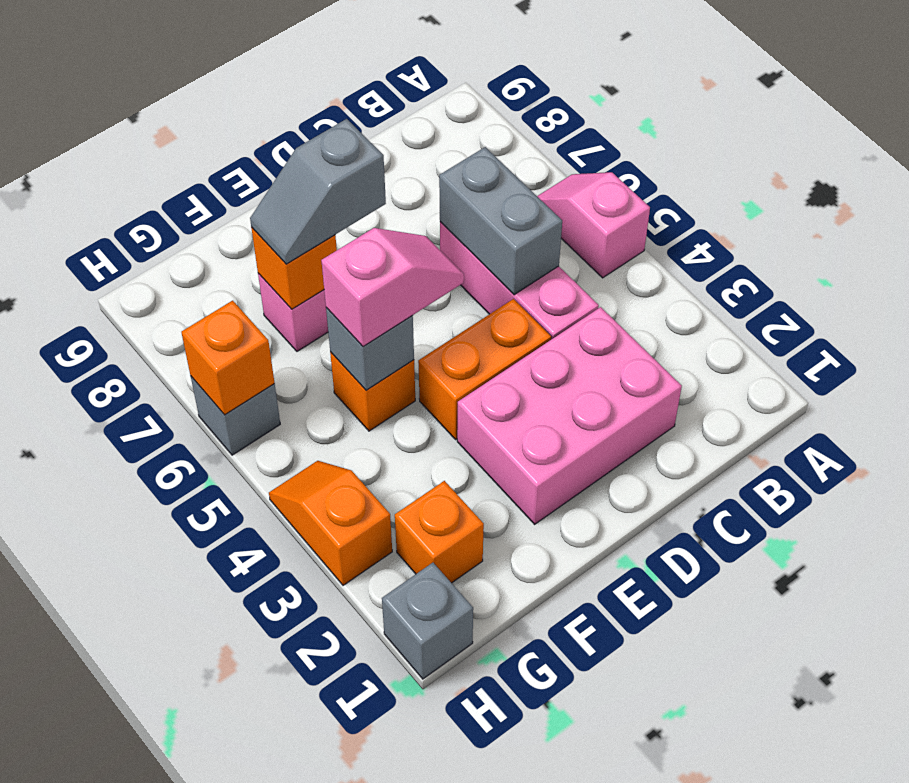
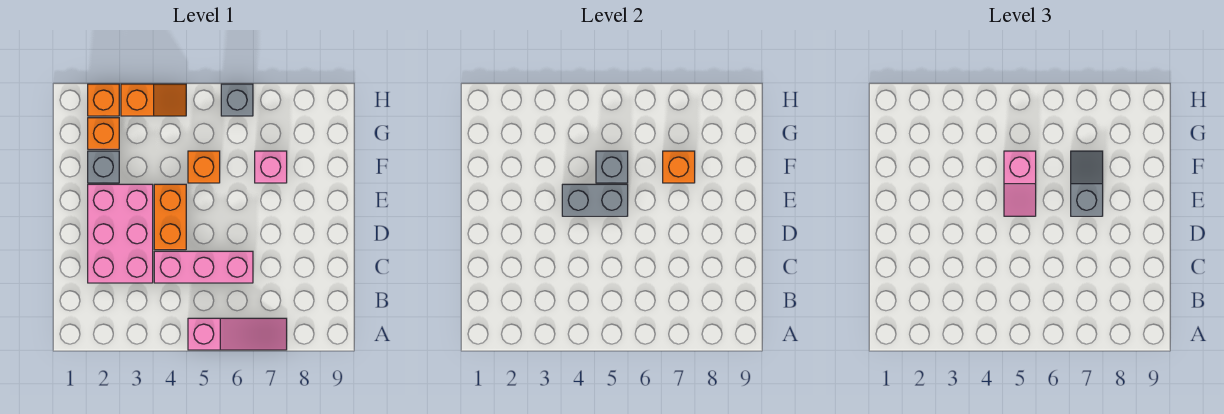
pink 1x2 slope [537,172,650,278] -> pink 1x3 slope [188,318,287,350]
grey 1x2 brick [439,147,562,295] -> grey 1x2 brick moved to [562,184,628,216]
grey 1x1 brick [382,563,473,679] -> grey 1x1 brick moved to [88,151,119,183]
orange 1x1 brick [181,301,274,415] -> orange 1x1 brick moved to [88,84,119,116]

